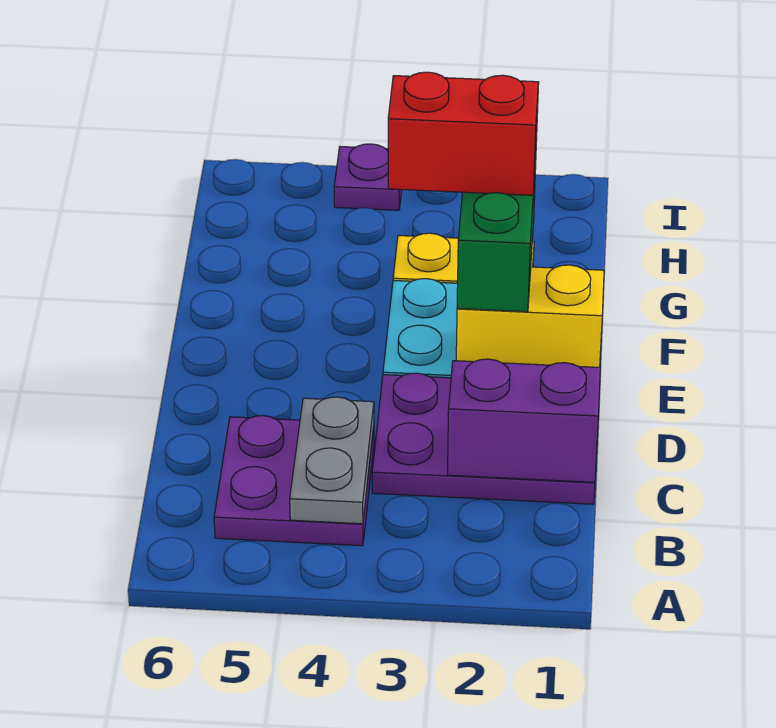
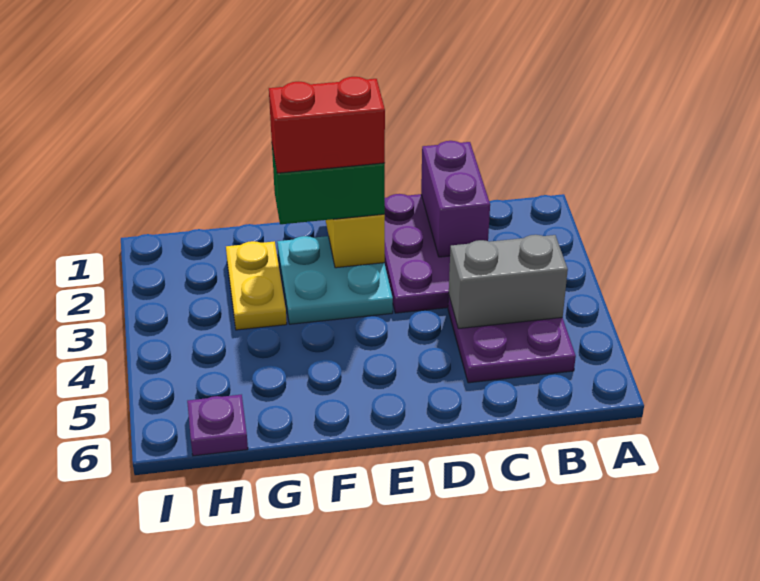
grey 1x2 plate [290,397,374,524] -> grey 1x2 brick [449,235,568,329]
red 1x2 brick [388,72,539,195] -> red 1x2 brick turned to [269,77,385,173]
purple 1x1 plate [334,144,402,210] -> purple 1x1 plate moved to [187,395,248,456]

